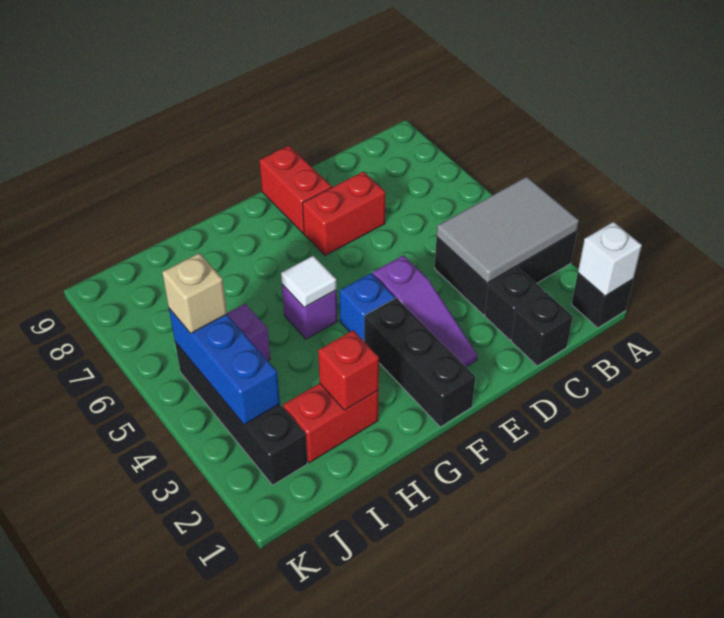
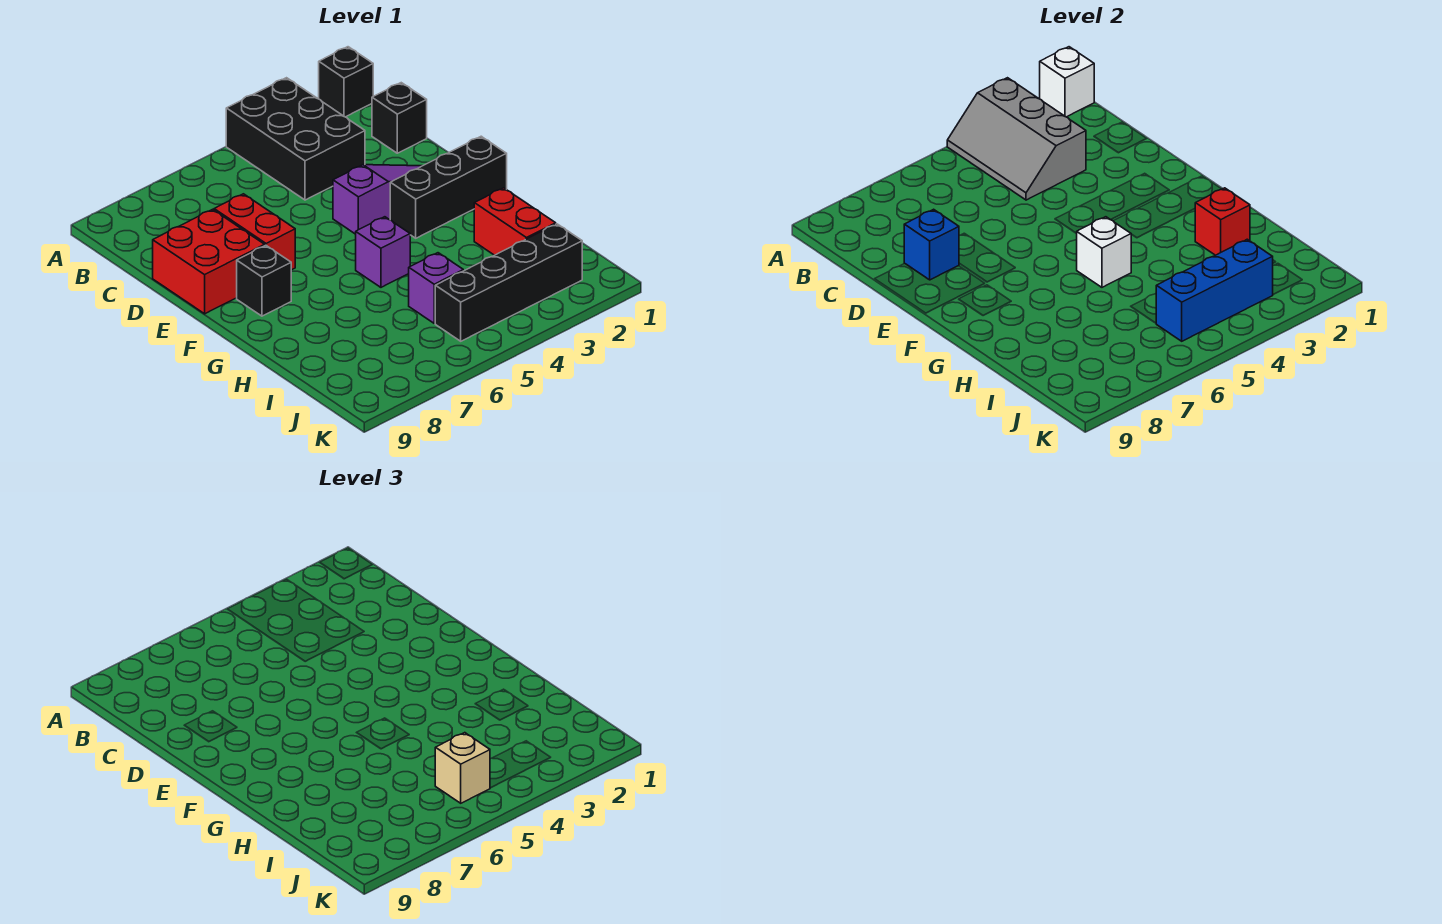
grey 2x3 tile [437,177,579,283] -> grey 2x3 slope [947,78,1086,200]
black 1x1 brick [485,268,544,340] -> black 1x1 brick moved to [237,245,291,316]
red 1x2 brick [260,146,332,233] -> red 2x2 brick [153,209,265,314]
blue 1x1 brick [339,273,395,341] -> blue 1x1 brick moved to [904,209,959,280]
white 1x1 tile [281,256,337,307] -> white 1x1 brick [1076,217,1131,287]

